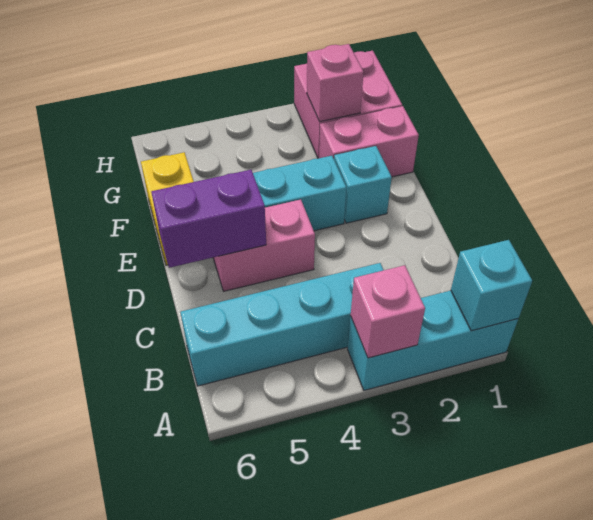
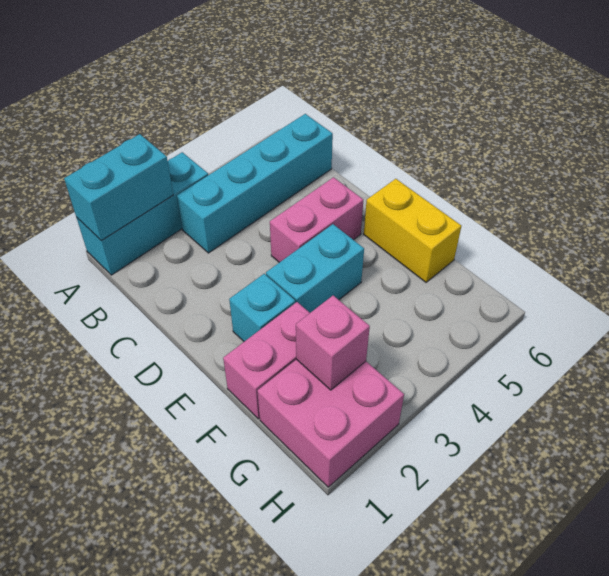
cyan 1x1 brick [451,240,532,331] -> cyan 1x2 brick [64,134,173,240]
pink 1x1 brick [351,265,425,358] -> none
purple 1x2 brick [151,170,266,268] -> none

